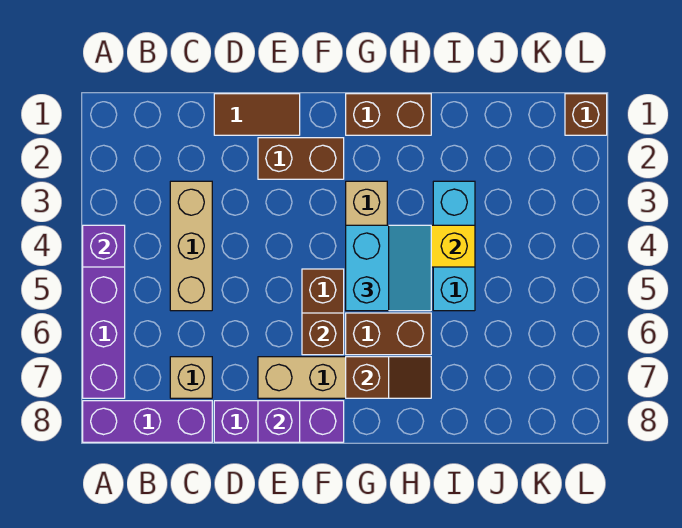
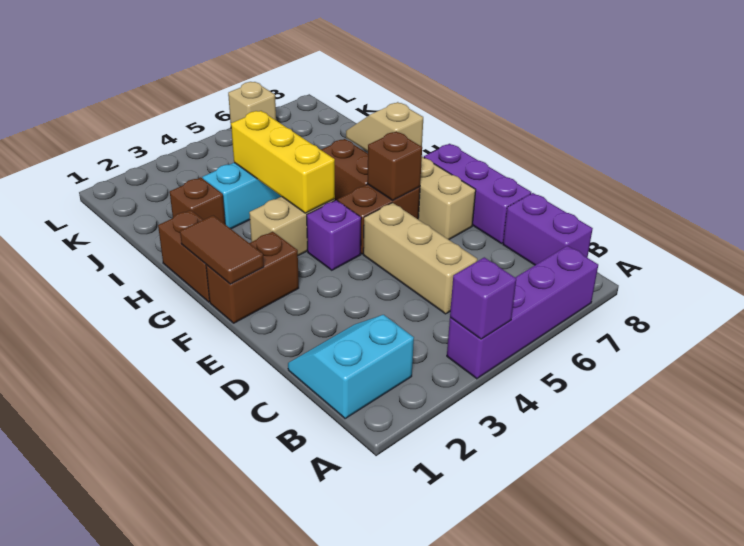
purple 1x3 brick [83,401,212,442] -> purple 1x2 brick [503,193,593,265]
tan 1x3 brick [170,181,212,311] -> tan 1x3 brick turned to [363,203,477,314]
tan 1x1 brick [170,357,212,398] -> tan 1x1 brick moved to [228,82,276,123]
brown 1x2 tile [214,94,300,135] -> brown 1x2 tile moved to [180,215,264,284]
brown 1x2 brick [258,138,344,179] -> brown 1x2 brick turned to [206,232,299,323]
purple 1x1 brick [258,401,300,442] -> purple 1x1 brick moved to [307,200,361,270]
cyan 2x2 slope [346,225,431,311] -> cyan 2x2 slope moved to [288,315,414,418]
brown 1x2 slope [346,357,431,398] -> tan 1x2 slope [346,102,423,151]
brown 1x1 brick [565,94,607,135] -> brown 1x1 brick moved to [170,178,225,224]

